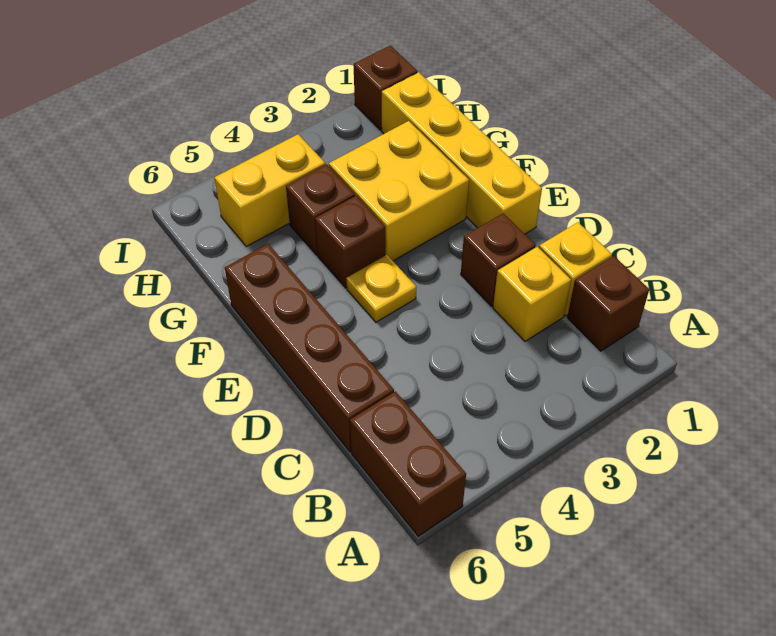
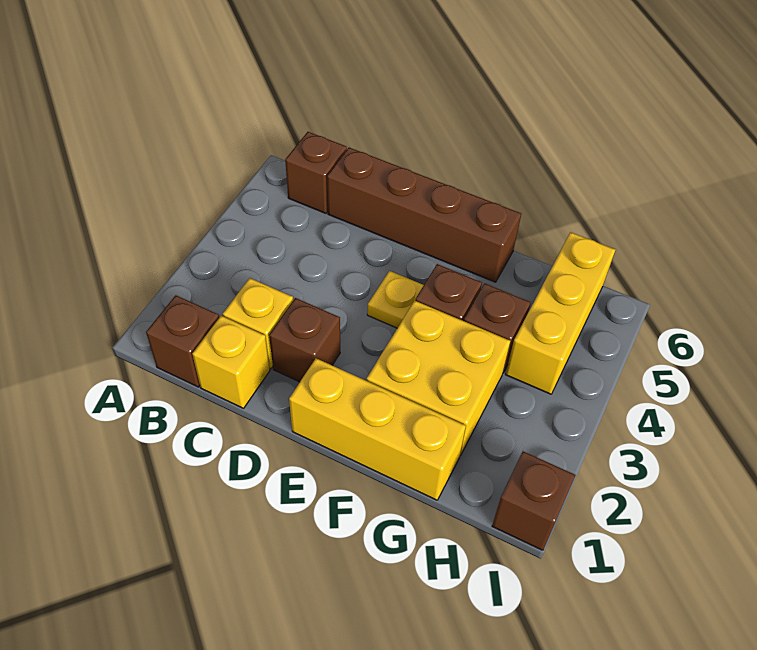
brown 1x2 brick [350,392,466,536] -> brown 1x1 brick [285,132,347,213]
yellow 1x4 brick [382,72,542,234] -> yellow 1x3 brick [289,358,466,500]
yellow 1x2 brick [215,134,325,246] -> yellow 1x3 brick [505,232,615,394]

